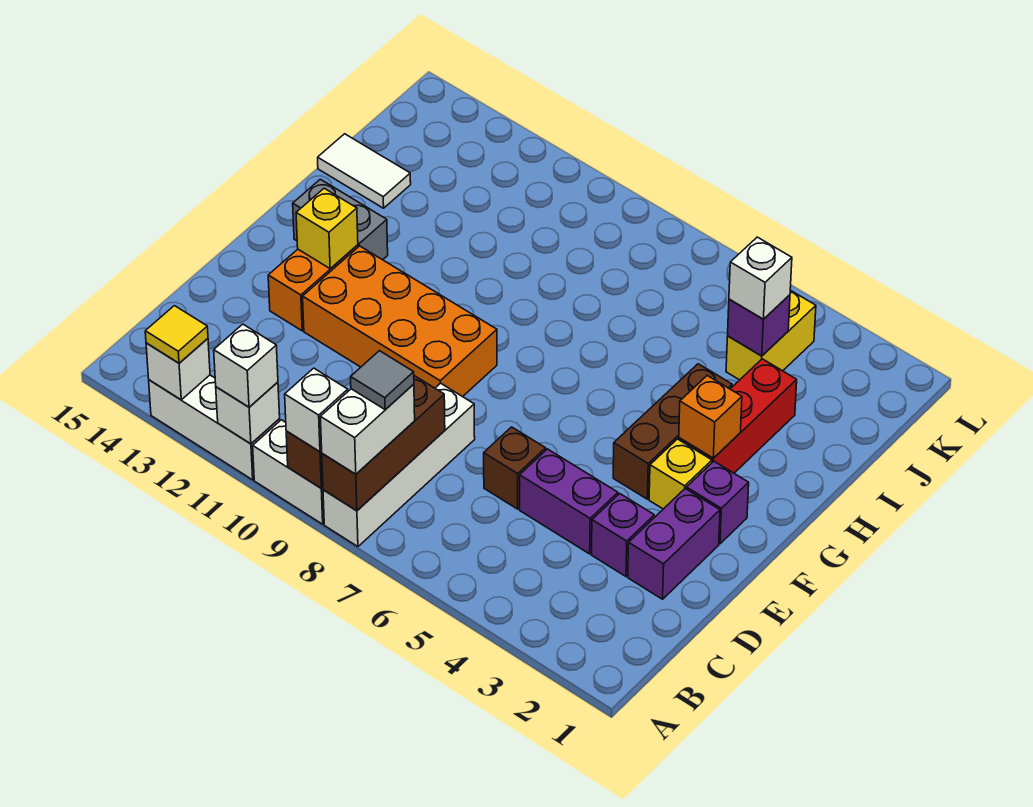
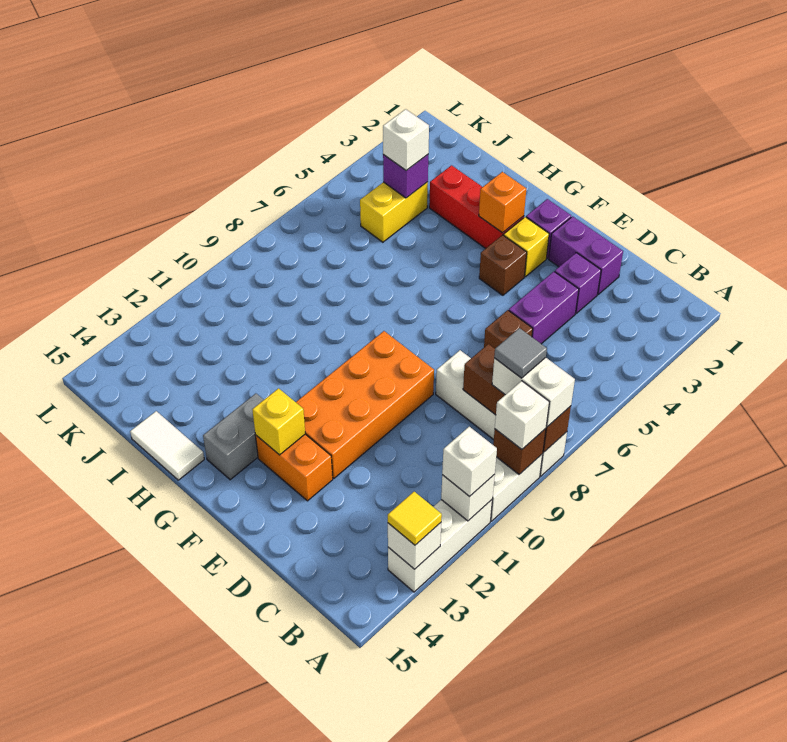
brown 1x3 brick [613,364,732,499] -> brown 1x1 brick [479,235,527,295]
white 1x2 tile [318,134,411,208] -> white 1x2 tile turned to [130,411,204,480]
yellow 1x2 brick [726,290,816,380] -> yellow 1x2 brick turned to [360,182,428,242]

